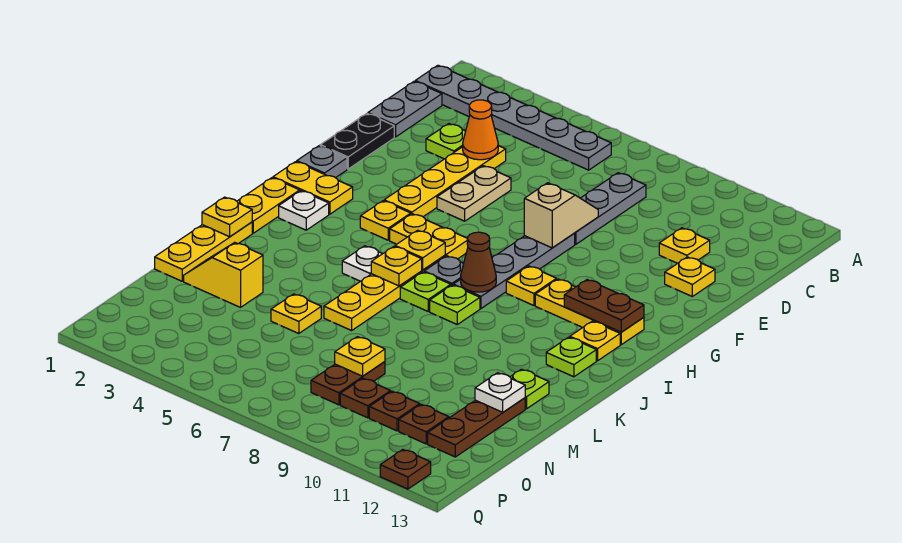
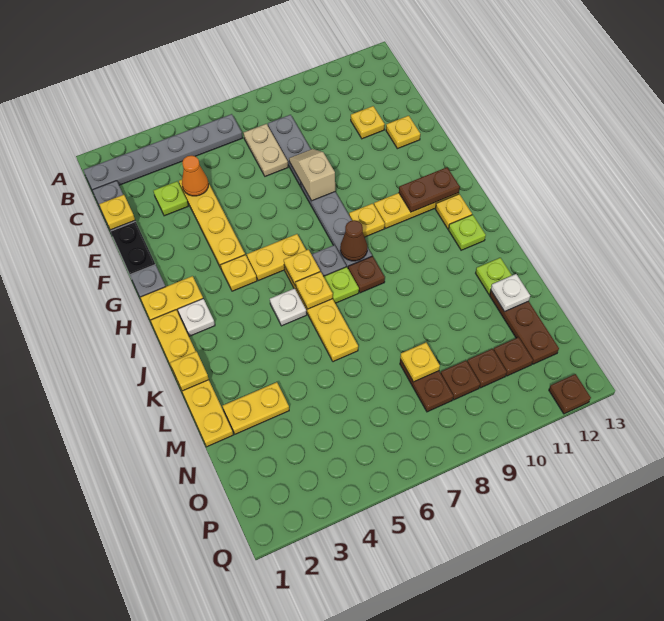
tan 1x2 plate [437,166,511,221] -> tan 1x2 plate moved to [243,124,288,176]
lime 1x1 plate [430,285,480,324] -> brown 1x1 plate [348,256,385,293]
yellow 1x2 slope [184,242,263,307] -> yellow 1x2 plate [223,382,289,434]
yellow 1x1 plate [271,294,321,334] -> yellow 1x1 plate moved to [99,195,135,230]

